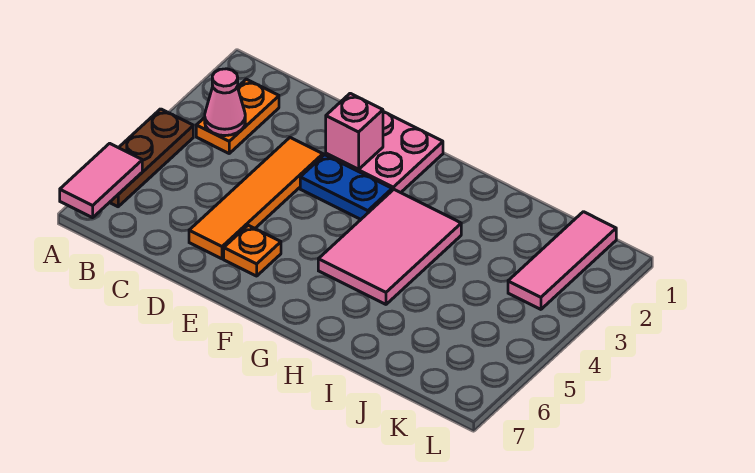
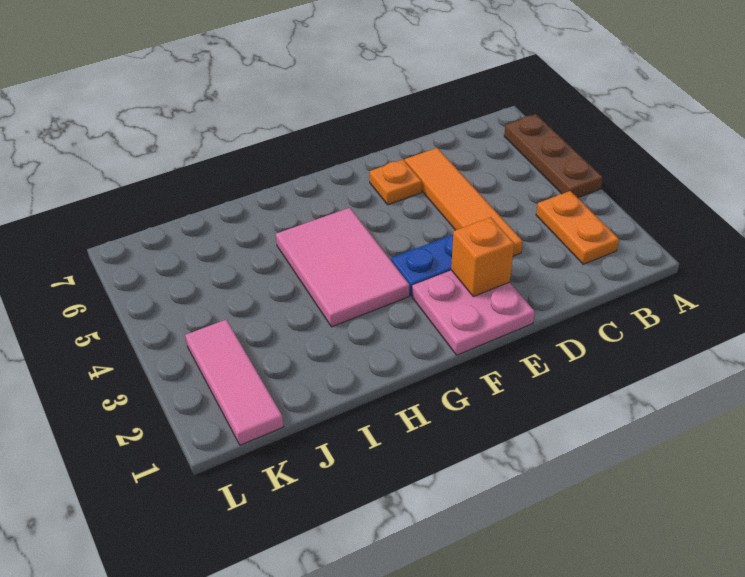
pink 1x2 tile [60,143,142,218] -> none
pink 1x1 cone [205,69,245,136] -> none
pink 1x1 brick [326,93,383,169] -> orange 1x1 brick [451,217,514,296]

